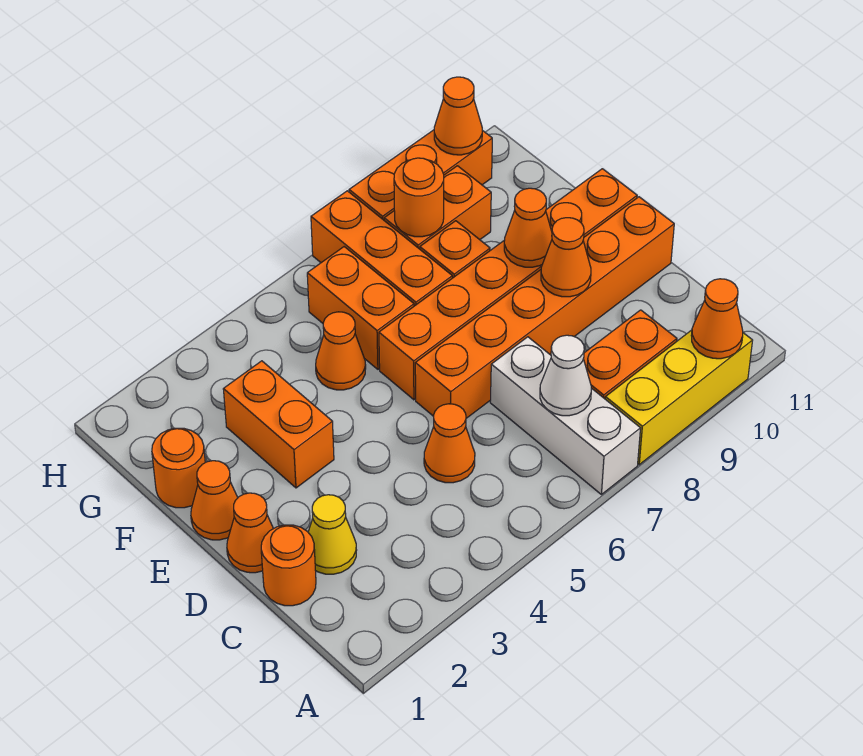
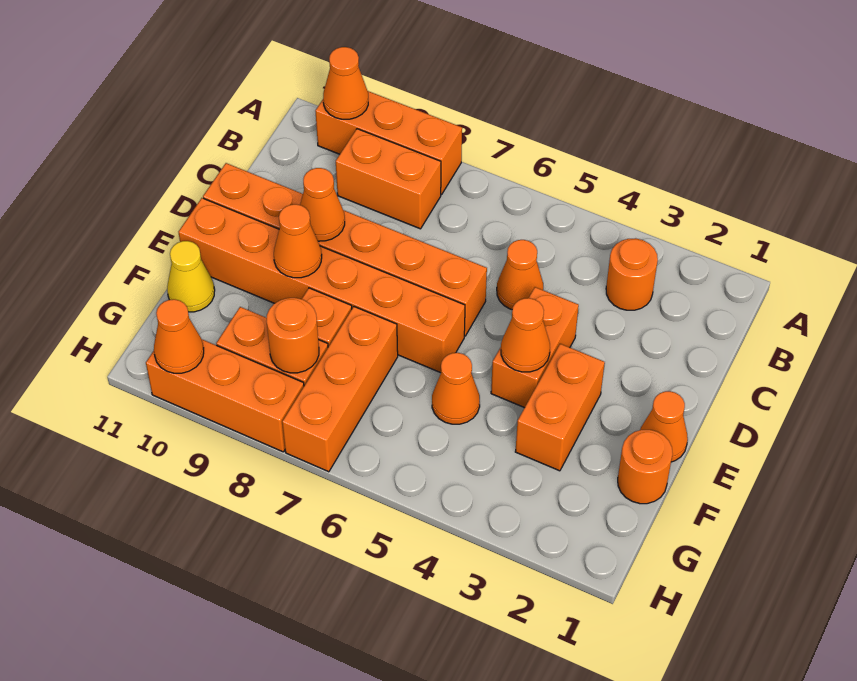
white 1x3 brick [490,337,641,494] -> none
yellow 1x3 brick [605,330,753,465] -> orange 1x3 brick [315,91,462,194]
white 1x1 cone [540,335,591,416] -> none
orange 1x1 round brick [261,525,316,606] -> orange 1x1 round brick moved to [606,238,658,310]
yellow 1x1 cone [308,495,357,574] -> yellow 1x1 cone moved to [167,241,215,312]
orange 1x1 cone [227,493,273,573] -> orange 1x1 cone moved to [501,298,550,372]
orange 1x2 brick [307,247,414,369] -> orange 1x2 brick moved to [491,287,579,408]

